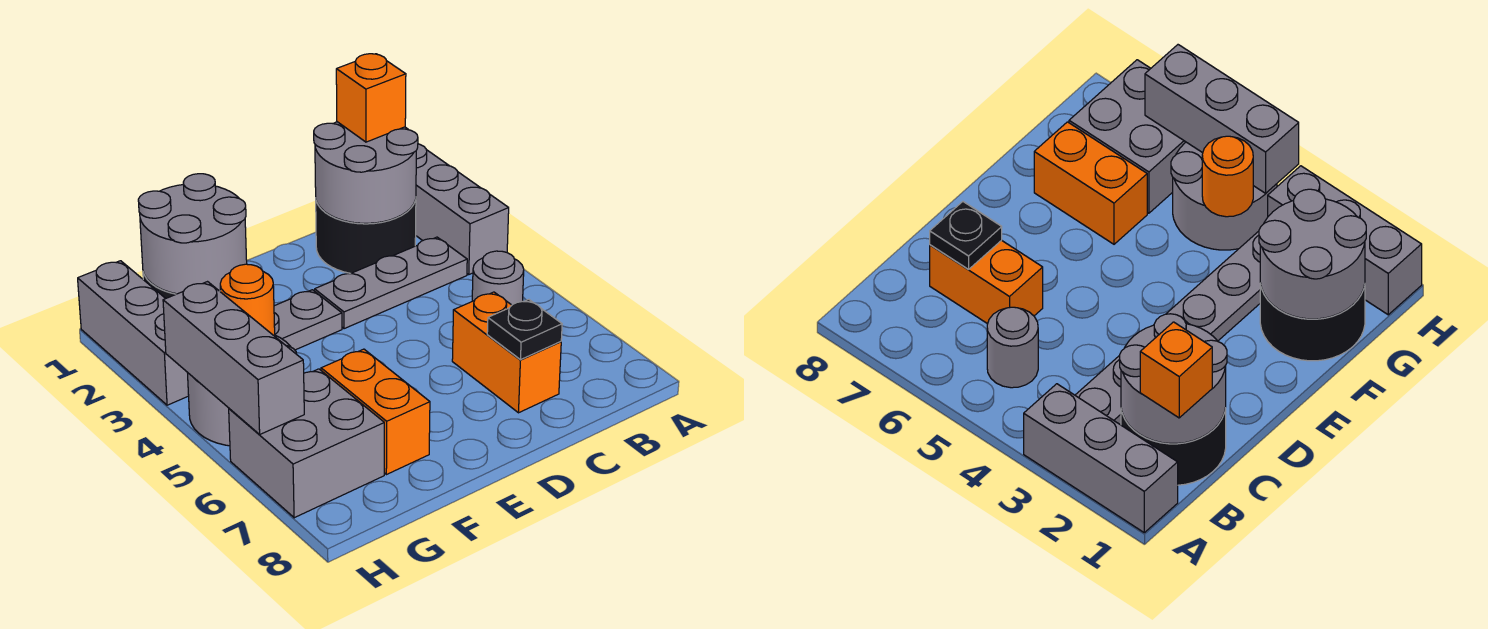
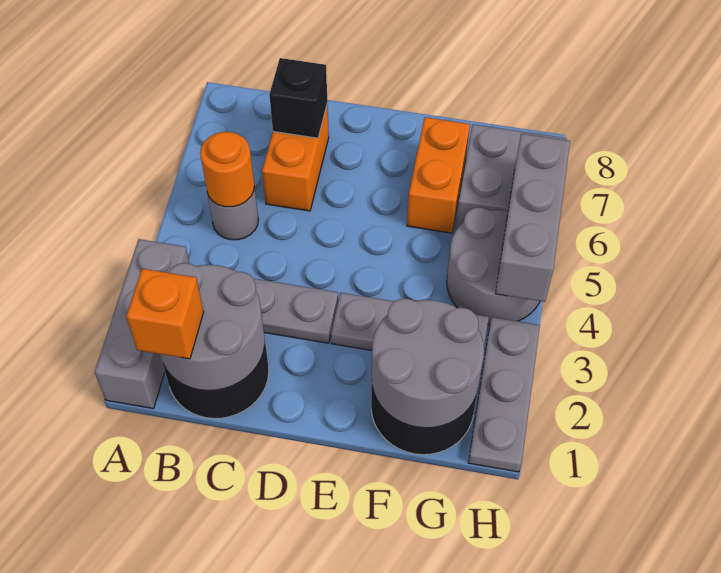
black 1x1 plate [487,299,562,360] -> black 1x1 brick [269,58,327,138]
orange 1x1 round brick [220,264,275,336] -> orange 1x1 round brick moved to [200,132,254,207]
grey 1x3 brick [78,261,189,405] -> grey 1x3 plate [468,317,540,472]

